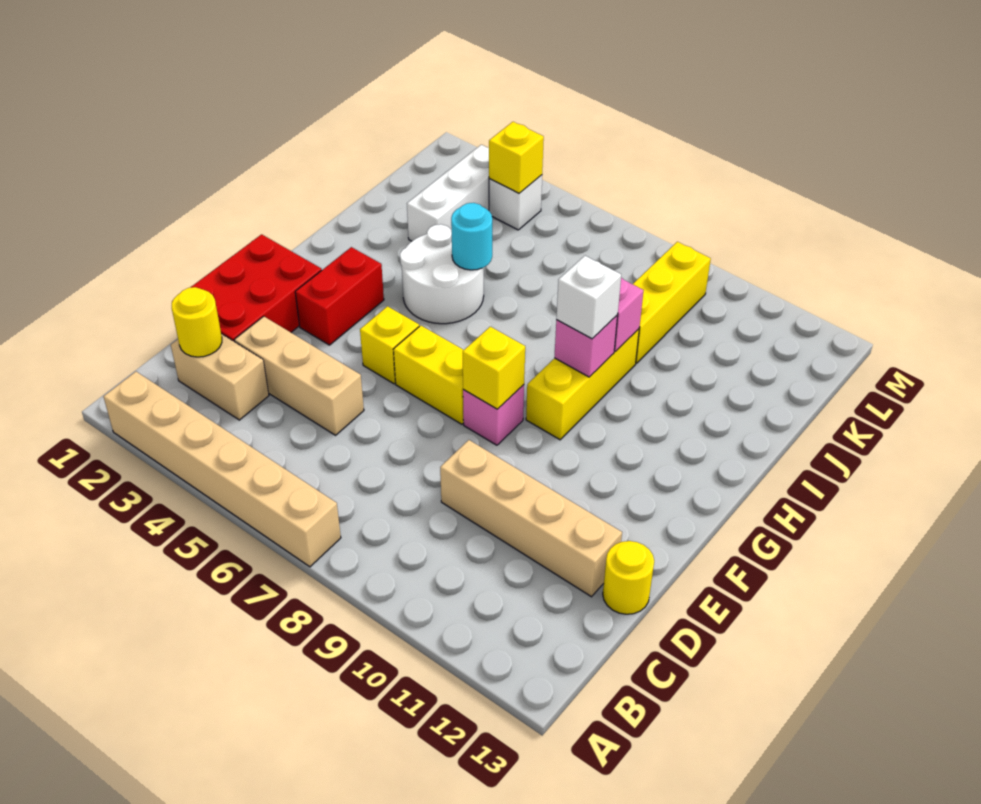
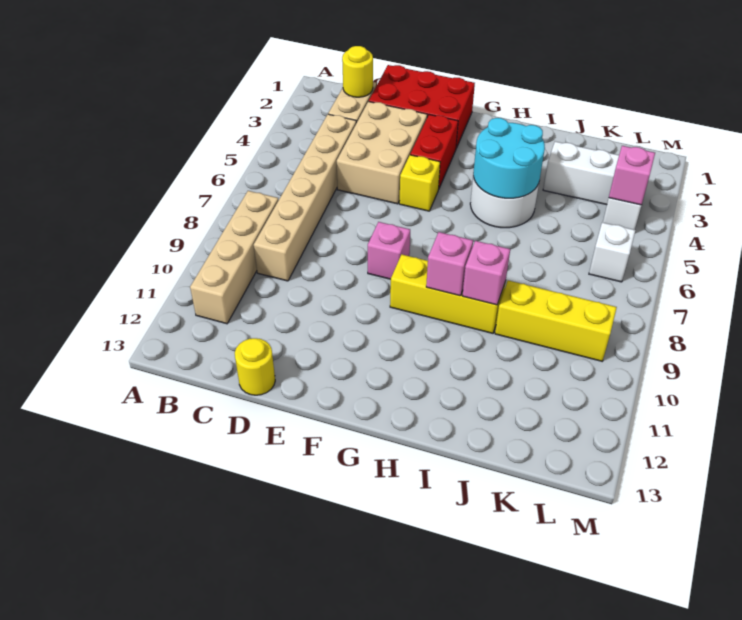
tan 1x6 brick [103,372,341,567] -> tan 1x6 brick moved to [254,114,356,281]
tan 1x3 brick [234,316,364,435] -> tan 2x3 brick [337,102,427,204]
tan 1x4 brick [440,440,622,597] -> tan 1x4 brick moved to [190,191,279,324]
red 1x2 brick [295,247,384,345] -> red 1x2 brick turned to [410,115,458,189]
yellow 1x2 brick [393,326,464,424] -> none
yellow 1x1 brick [463,327,525,409] -> none
white 1x1 brick [556,256,621,339] -> white 1x1 brick moved to [589,222,635,282]
cyan 1x1 round brick [451,203,492,270] -> cyan 2x2 round brick [473,118,545,198]
yellow 1x1 brick [489,122,544,193] -> pink 1x1 brick [609,146,655,205]

